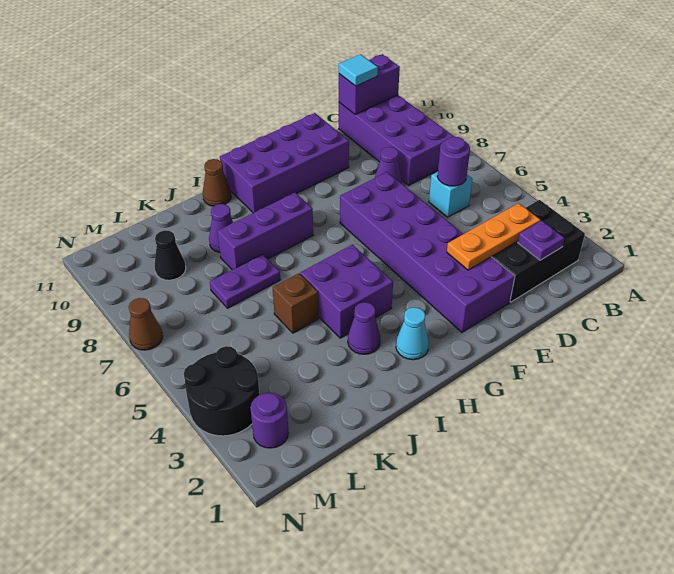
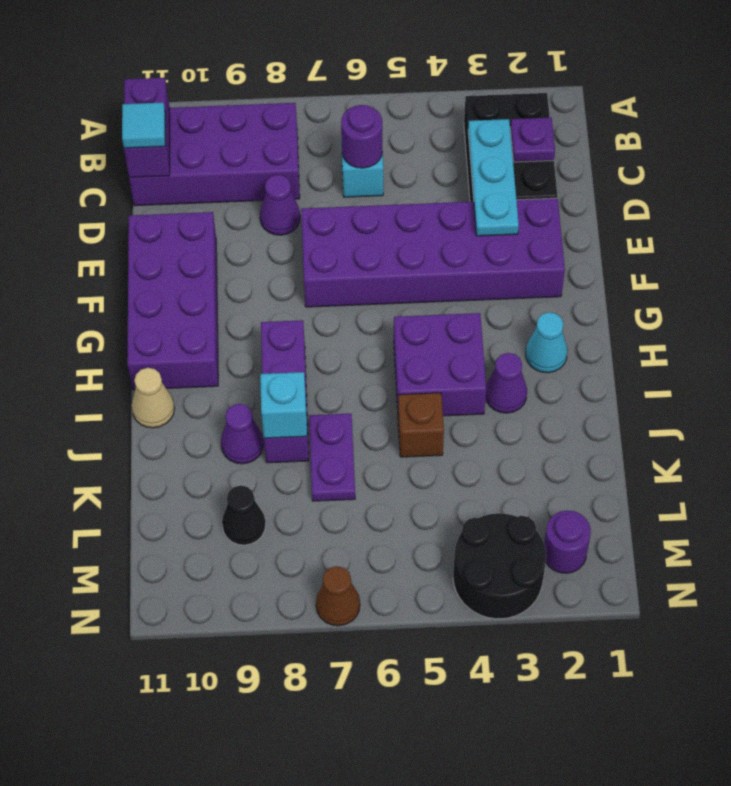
orange 1x3 plate [447,203,540,270] -> cyan 1x3 plate [468,119,519,236]
brown 1x1 cone [203,159,231,206] -> tan 1x1 cone [132,368,174,428]
none -> cyan 1x1 brick [260,372,307,438]

